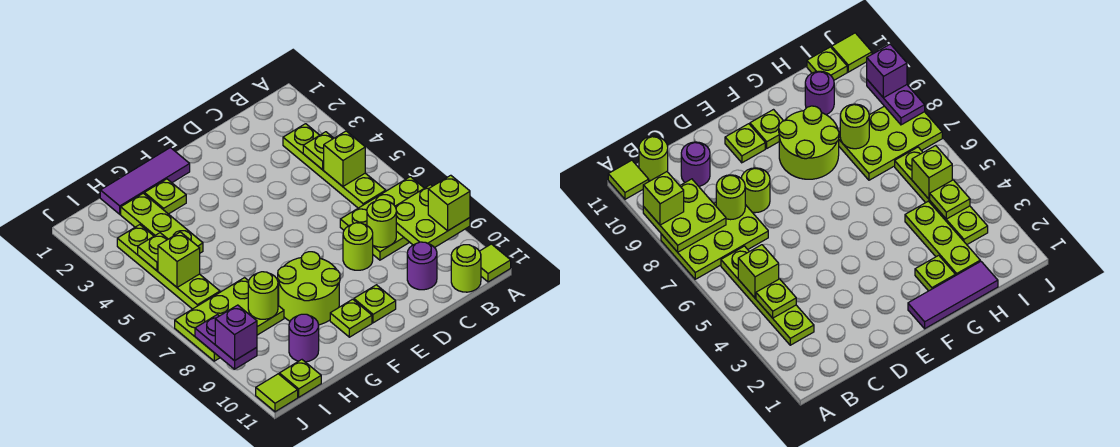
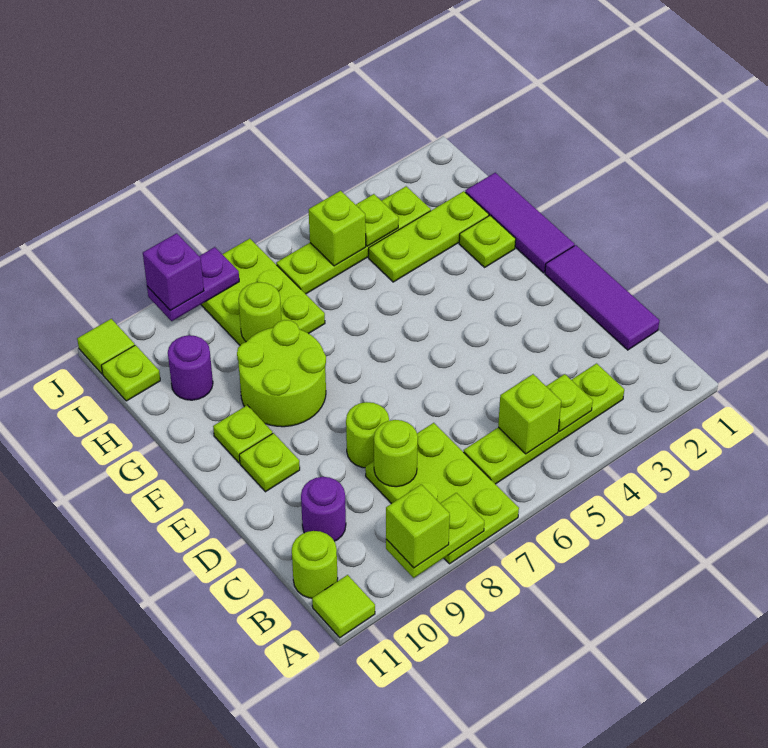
lime 2x2 plate [395,185,470,248] -> lime 1x2 plate [386,493,484,578]
none -> purple 1x3 tile [545,245,660,350]

